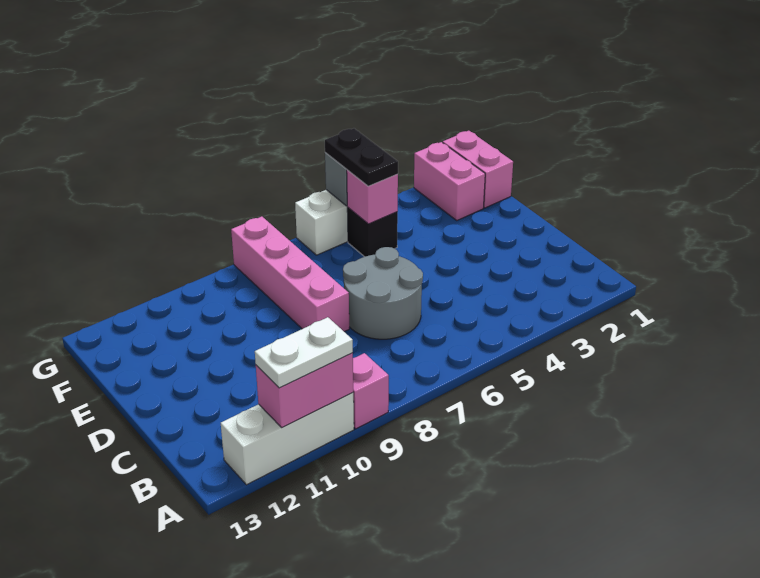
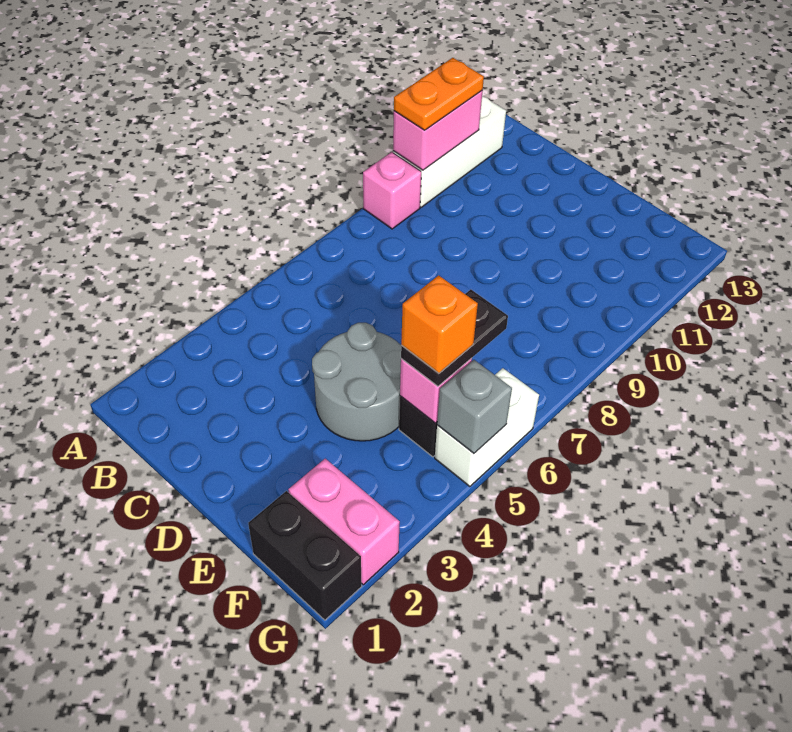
white 1x2 plate [255,317,353,388] -> orange 1x2 plate [394,58,484,130]
grey 2x2 round brick [343,247,423,339] -> grey 2x2 round brick moved to [312,323,401,441]
pink 1x4 brick [231,216,349,332] -> none
pink 1x2 brick [443,131,513,208] -> black 1x2 brick [248,491,362,620]
black 1x2 plate [325,128,398,186] -> black 1x2 plate turned to [401,289,508,386]
none -> orange 1x1 brick [401,275,478,373]

